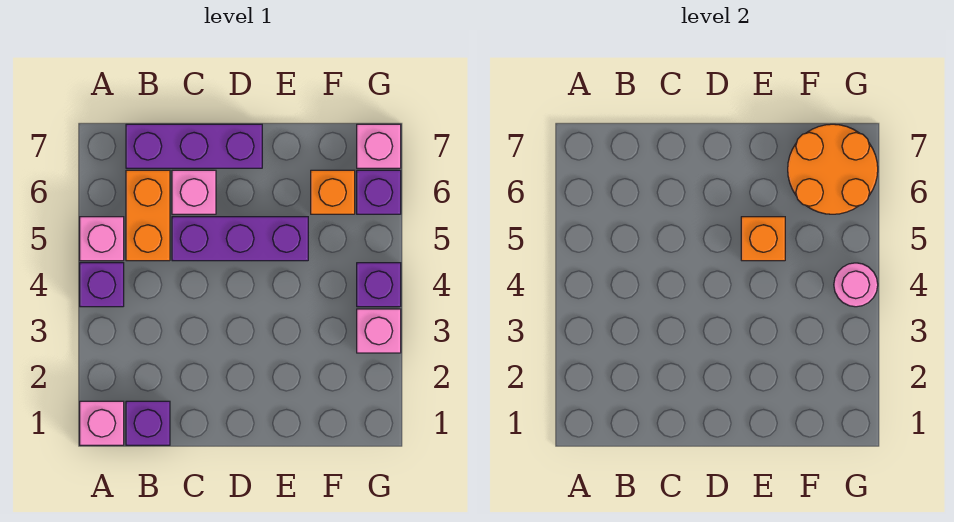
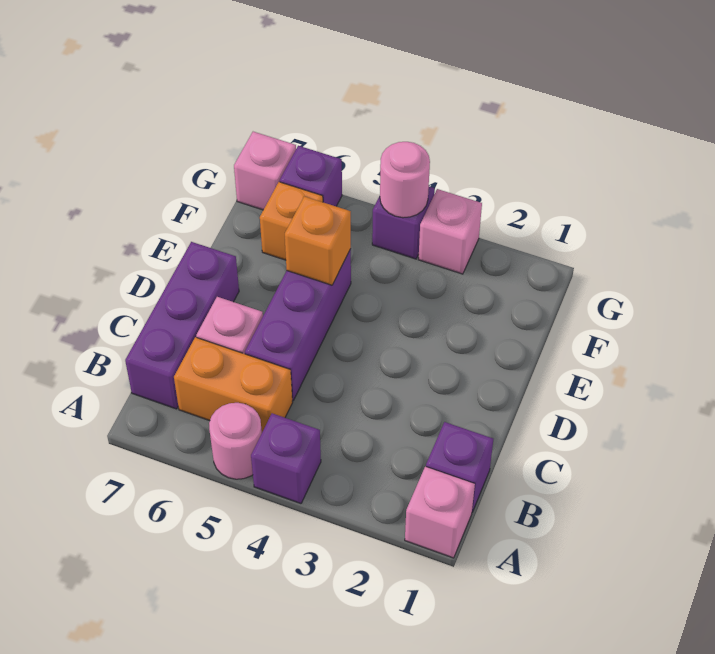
pink 1x1 brick [80,217,124,261] -> pink 1x1 round brick [209,403,262,479]
orange 2x2 round brick [788,124,878,214] -> none

